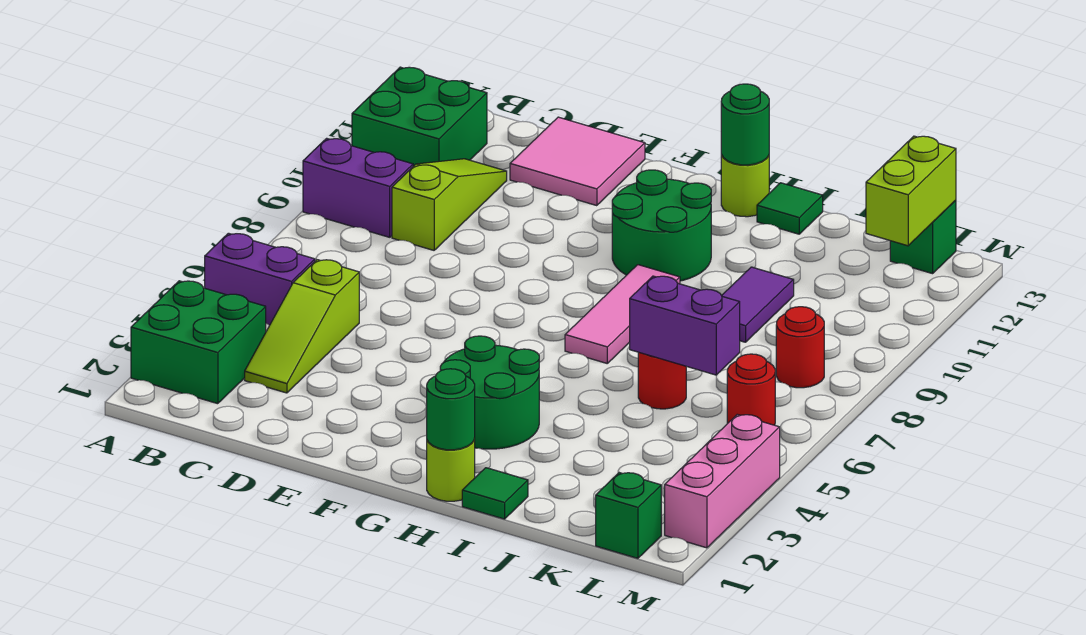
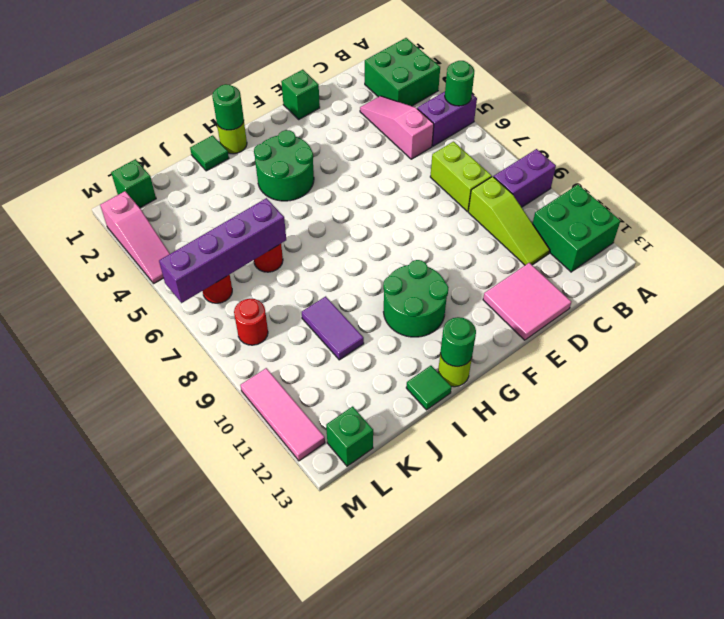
none -> green 1x1 round brick [445,61,474,106]
lime 1x3 slope [245,260,359,393] -> pink 1x3 slope [360,96,434,159]
none -> green 1x1 brick [281,70,320,119]
pink 1x3 tile [565,265,680,363] -> pink 1x3 tile moved to [240,368,325,461]
purple 1x2 brick [630,276,740,375] -> purple 1x4 brick [159,198,286,303]
lime 1x2 brick [866,136,956,246] -> lime 1x2 brick moved to [430,142,492,211]
pink 1x3 brick [665,414,780,548] -> pink 1x3 slope [100,191,170,283]

